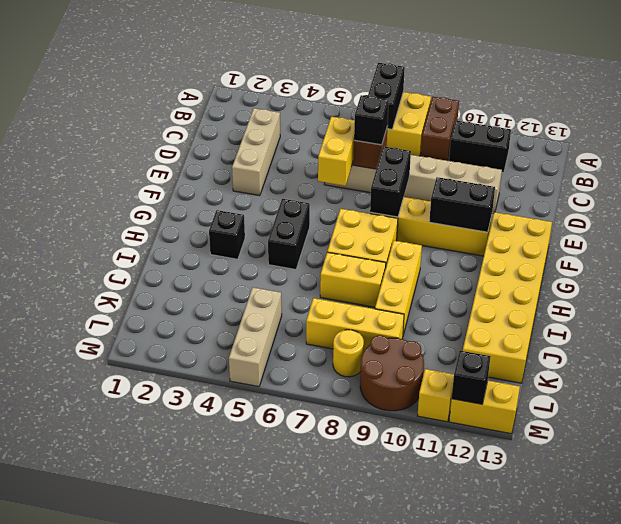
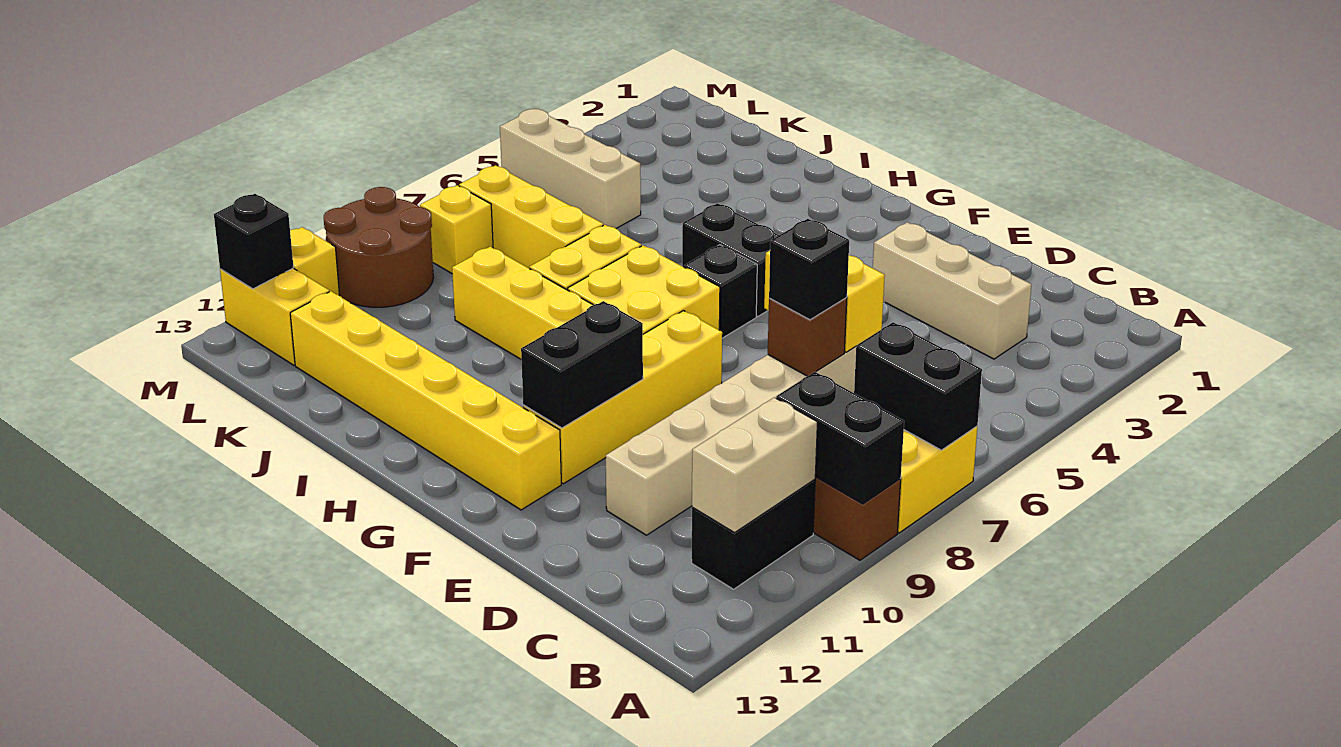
none -> tan 1x2 brick [692,397,817,533]
black 1x2 brick [370,146,411,217] -> black 1x2 brick moved to [776,372,904,504]
yellow 2x6 brick [463,212,552,383] -> yellow 1x6 brick [290,291,561,510]
black 1x1 brick [209,210,245,259] -> black 1x1 brick moved to [684,245,757,338]
yellow 1x3 brick [306,298,404,352] -> yellow 1x3 brick turned to [459,165,603,268]
yellow 1x1 round brick [333,330,364,377] -> yellow 1x1 brick [420,185,493,273]
yellow 1x2 brick [449,381,520,434] -> yellow 1x2 brick turned to [220,268,329,365]

